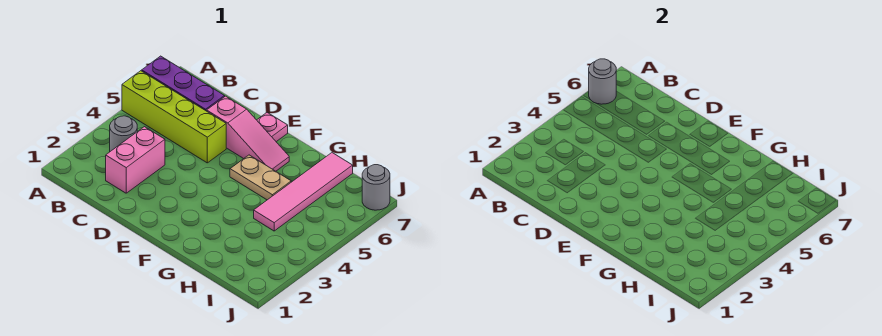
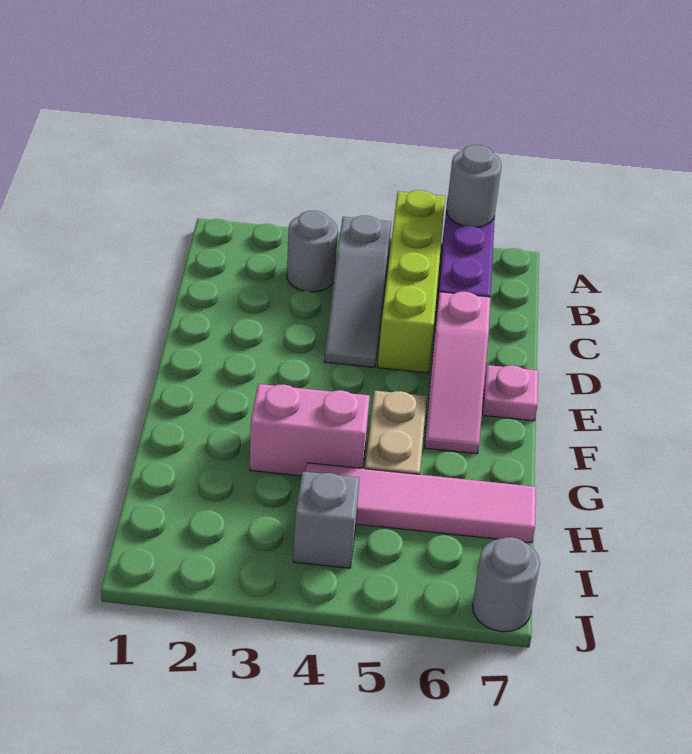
none -> grey 1x3 slope [324,216,391,367]
pink 1x2 brick [106,127,165,193] -> pink 1x2 brick moved to [250,384,370,476]
none -> grey 1x1 brick [293,472,359,568]

